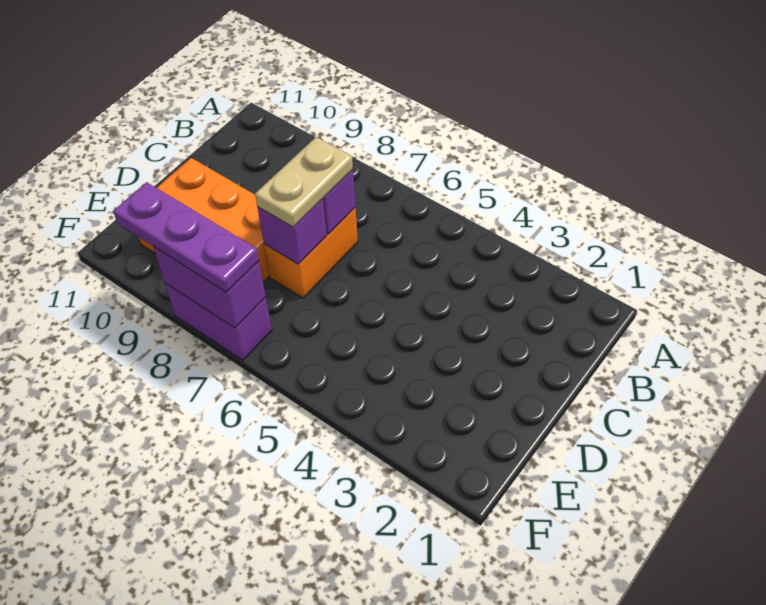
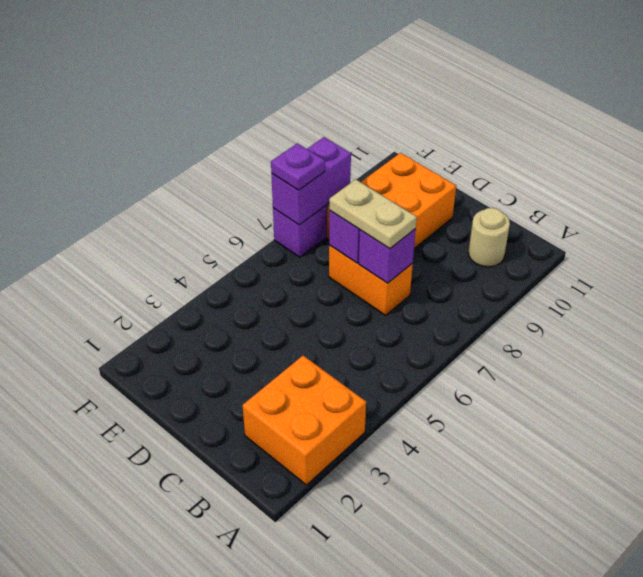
none -> orange 2x2 brick [242,356,366,485]
none -> tan 1x1 round brick [468,208,510,267]
purple 1x3 plate [113,182,259,292] -> purple 1x1 plate [271,143,325,190]

